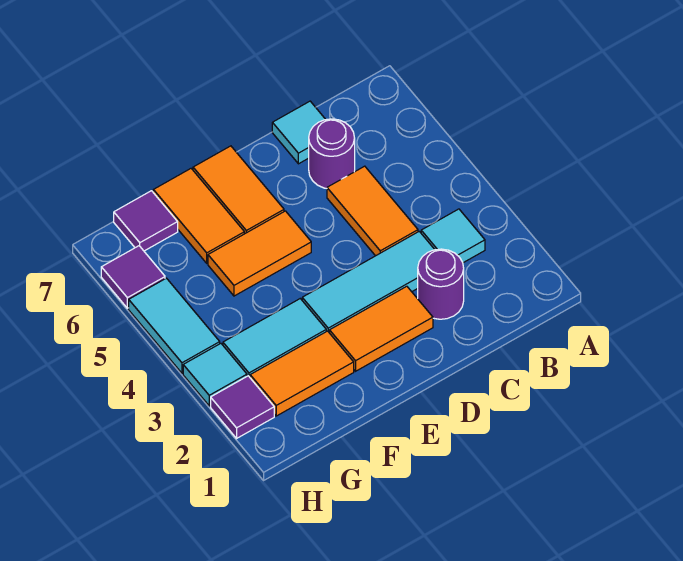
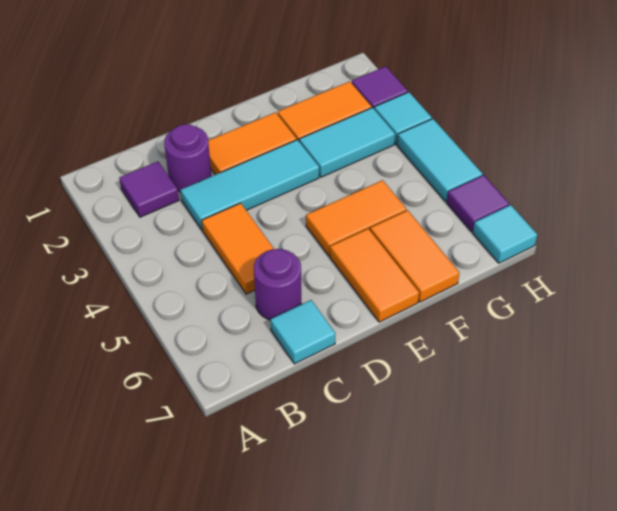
cyan 1x1 tile [421,209,485,263] -> cyan 1x1 tile moved to [473,205,537,263]
purple 1x1 tile [114,191,178,251] -> purple 1x1 tile moved to [119,161,179,217]

